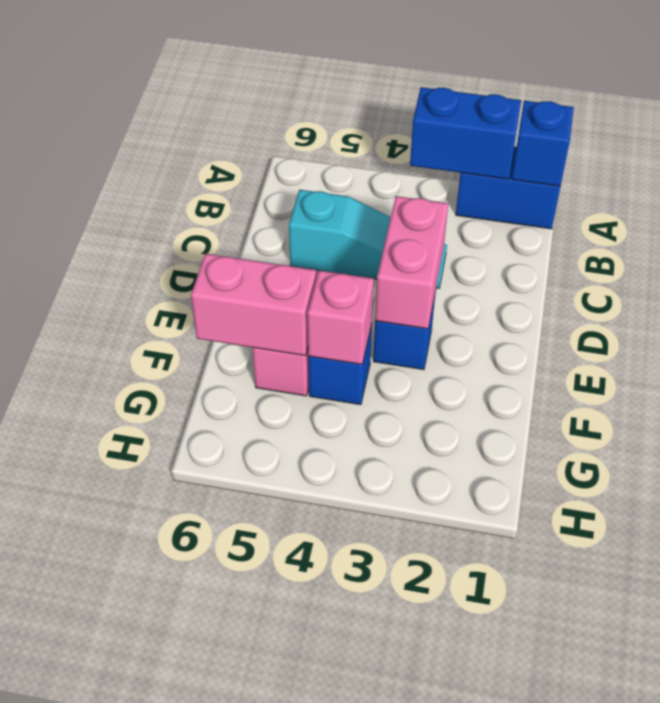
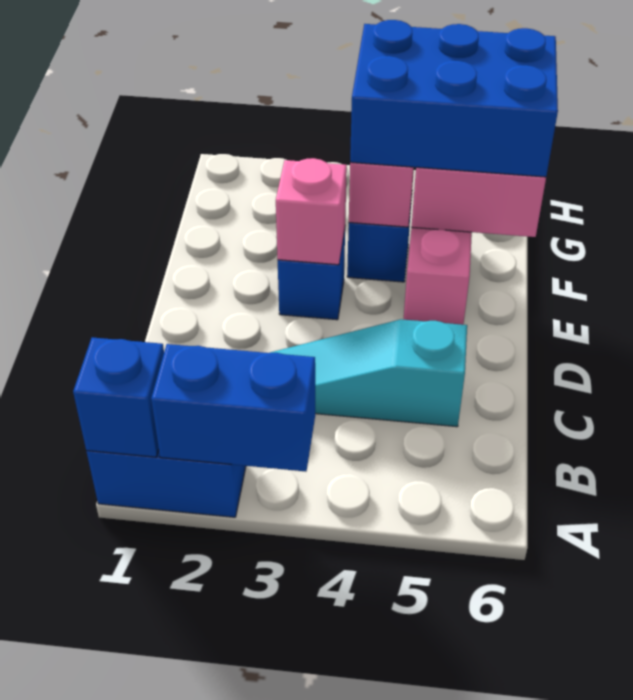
pink 1x2 brick [375,196,448,329] -> pink 1x1 brick [276,158,347,265]
none -> blue 2x3 brick [350,20,558,177]

